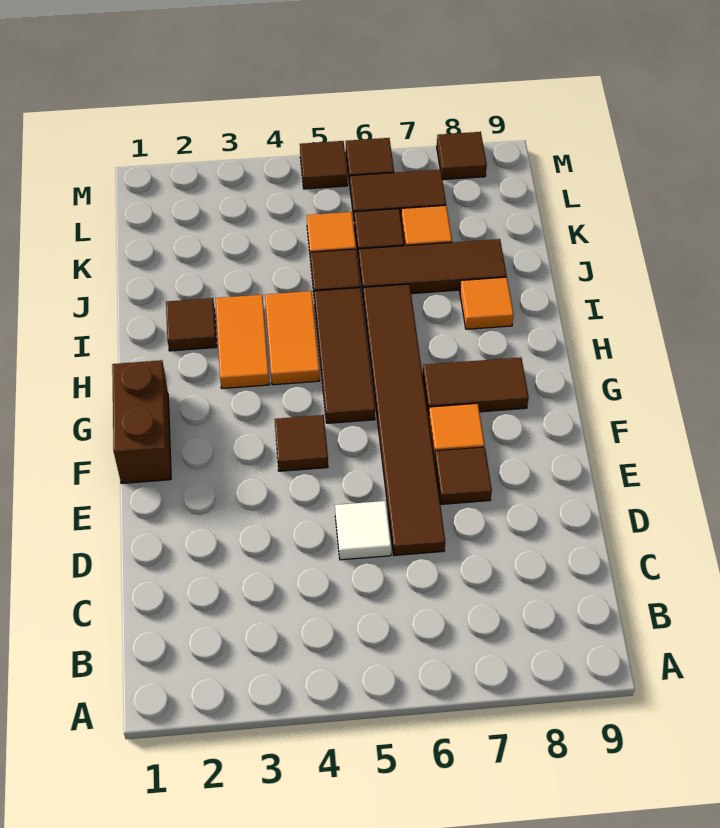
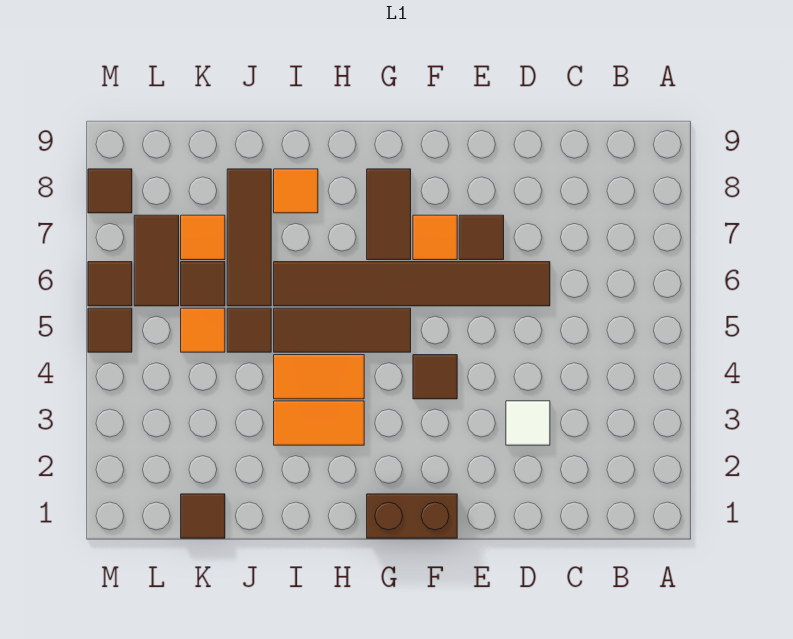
white 1x1 tile [335,501,391,560] -> white 1x1 tile moved to [506,401,550,445]
brown 1x1 tile [166,298,217,351] -> brown 1x1 tile moved to [181,494,225,538]

